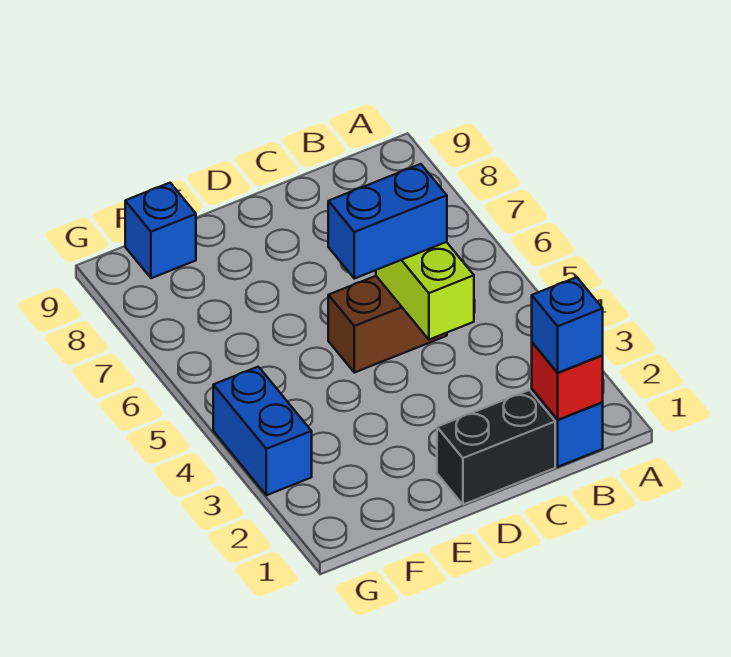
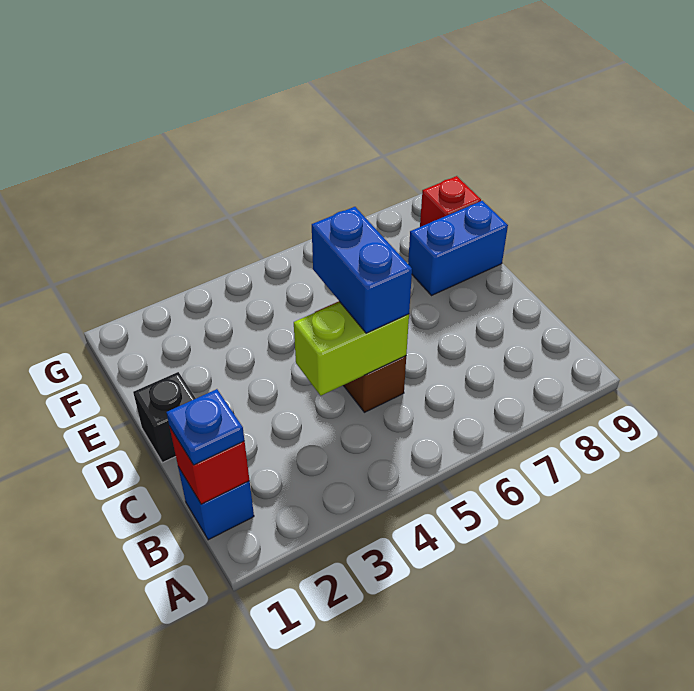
blue 1x1 brick [532,277,603,373] -> blue 1x1 plate [167,389,244,465]
black 1x2 brick [437,390,555,505] -> black 1x1 brick [133,372,196,463]
blue 1x1 brick [125,183,196,278] -> red 1x1 brick [420,176,481,227]
blue 1x2 brick [213,367,312,495] -> blue 1x2 brick moved to [408,201,508,296]

